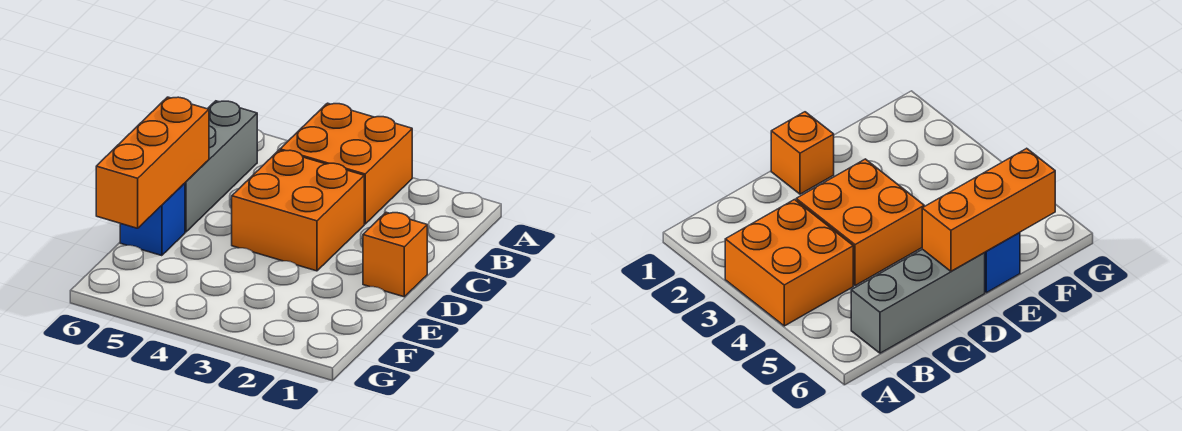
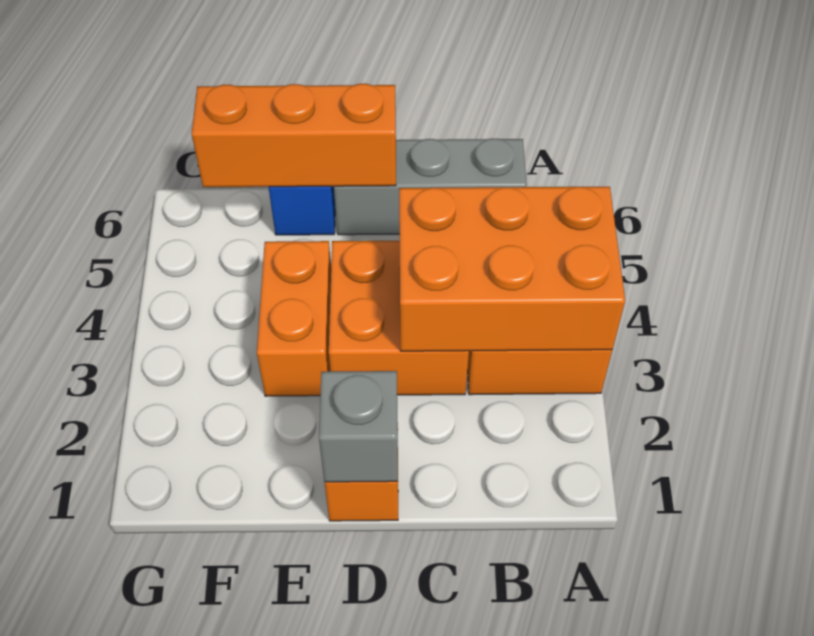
none -> orange 2x3 brick [399,187,625,351]
none -> grey 1x1 brick [319,371,398,482]
none -> orange 1x2 brick [257,241,331,396]

